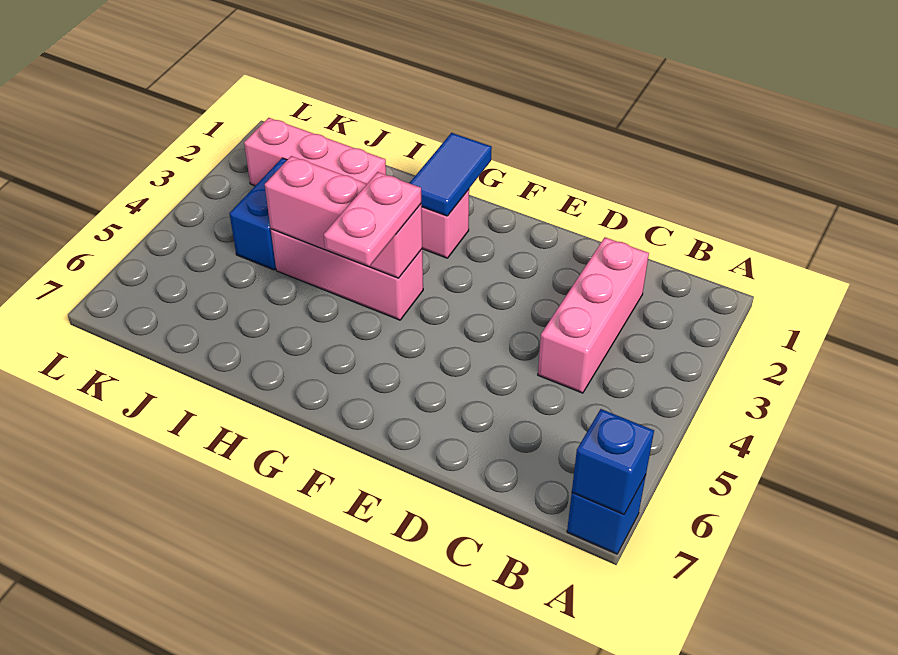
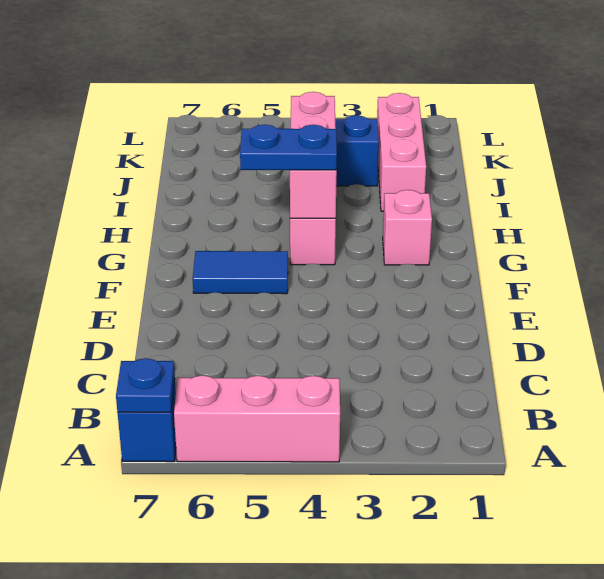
blue 1x1 brick [572,409,654,515] -> blue 1x1 plate [116,358,175,412]
pink 1x3 brick [538,237,649,393] -> pink 1x3 brick moved to [174,375,340,462]
blue 1x2 tile [410,133,492,216] -> blue 1x2 tile moved to [193,251,288,294]
pink 1x2 plate [324,172,421,266] -> blue 1x2 plate [240,124,337,170]

